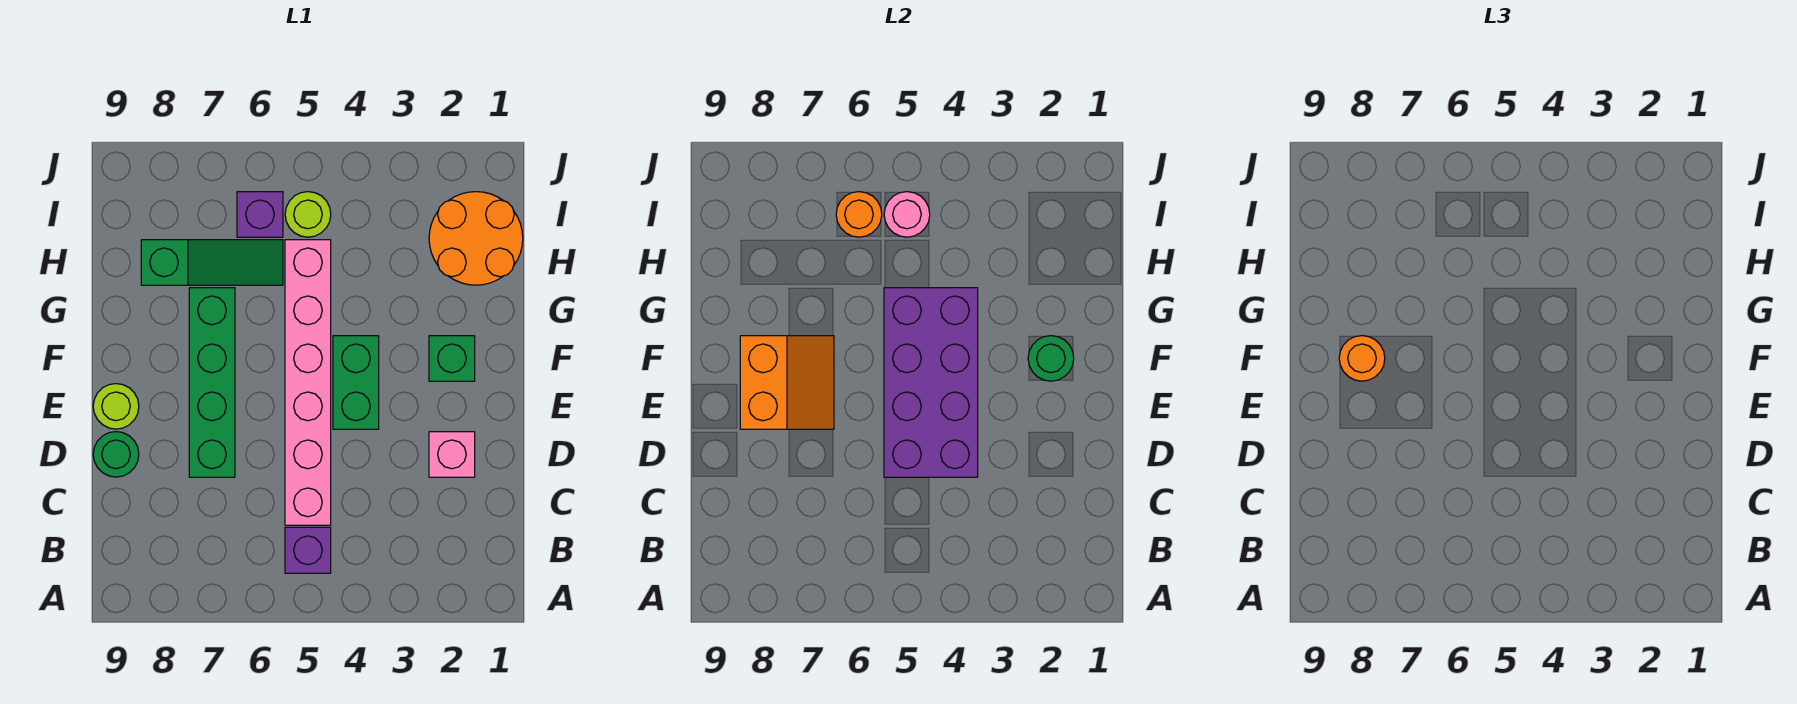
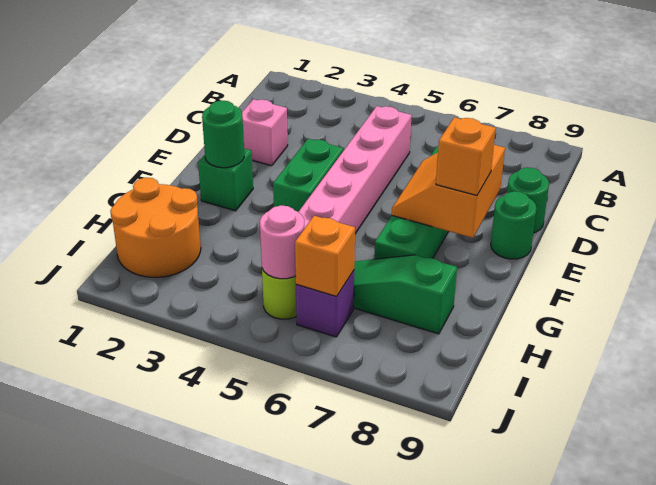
purple 1x1 brick [285,527,331,573] -> none
purple 2x4 brick [884,288,978,477] -> none
lime 1x1 round brick [93,384,139,429] -> green 1x1 round brick [491,191,537,259]
orange 1x1 round brick [1339,336,1385,381] -> orange 1x1 brick [436,117,496,195]
orange 1x1 round brick [836,192,882,237] -> orange 1x1 brick [295,216,355,296]

